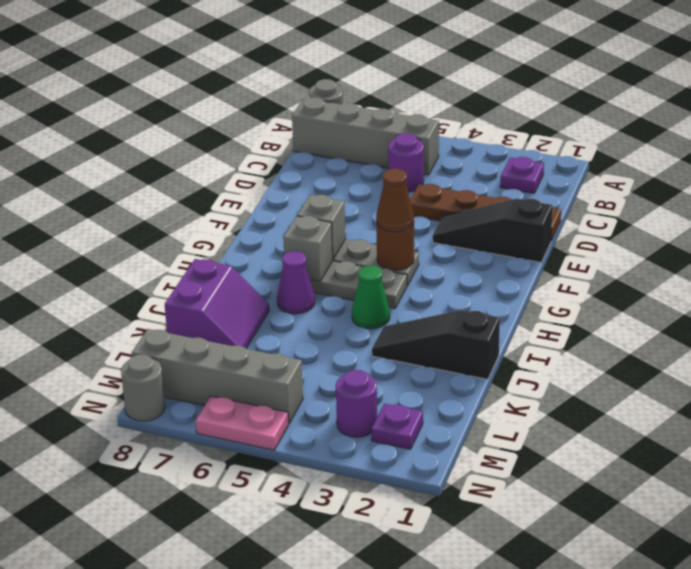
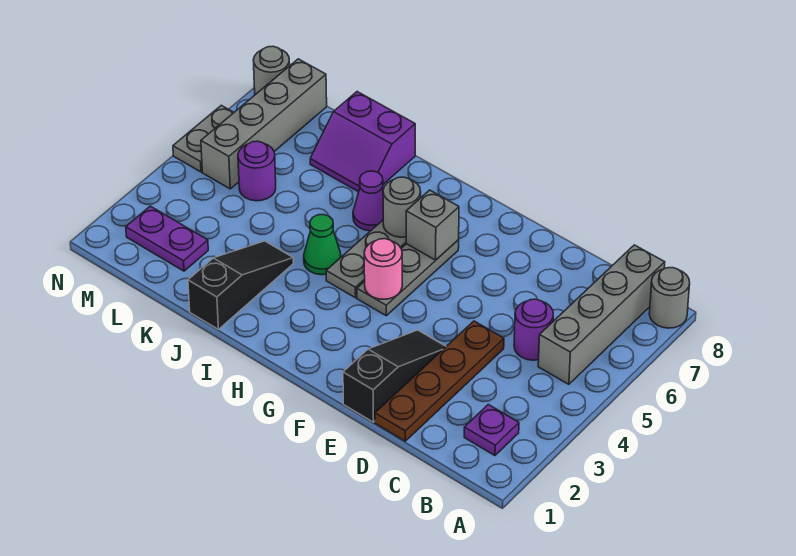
brown 1x1 round brick [376,222,414,270] -> pink 1x1 round brick [364,239,402,299]
brown 1x1 cone [376,169,414,232] -> none
grey 1x1 brick [283,216,333,281] -> grey 1x1 round brick [383,177,421,237]
purple 1x1 plate [372,403,423,449] -> purple 1x2 plate [126,206,208,271]
purple 1x1 round brick [336,370,377,437] -> purple 1x1 round brick moved to [238,141,276,201]
pink 1x2 plate [196,396,289,450] -> grey 1x2 plate [173,105,234,172]

